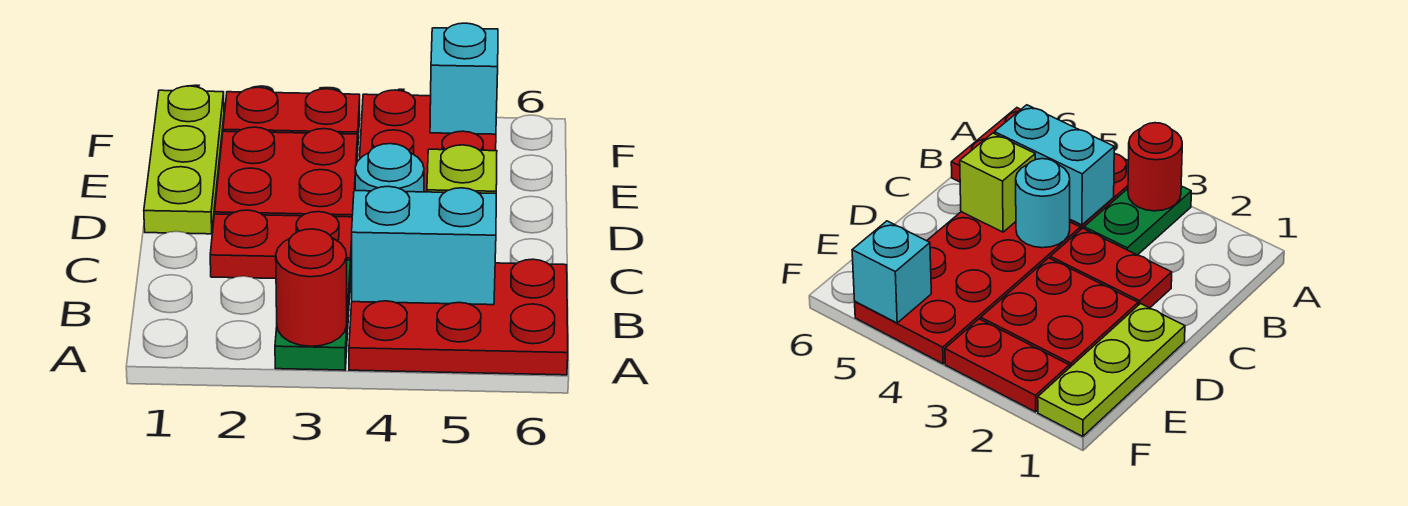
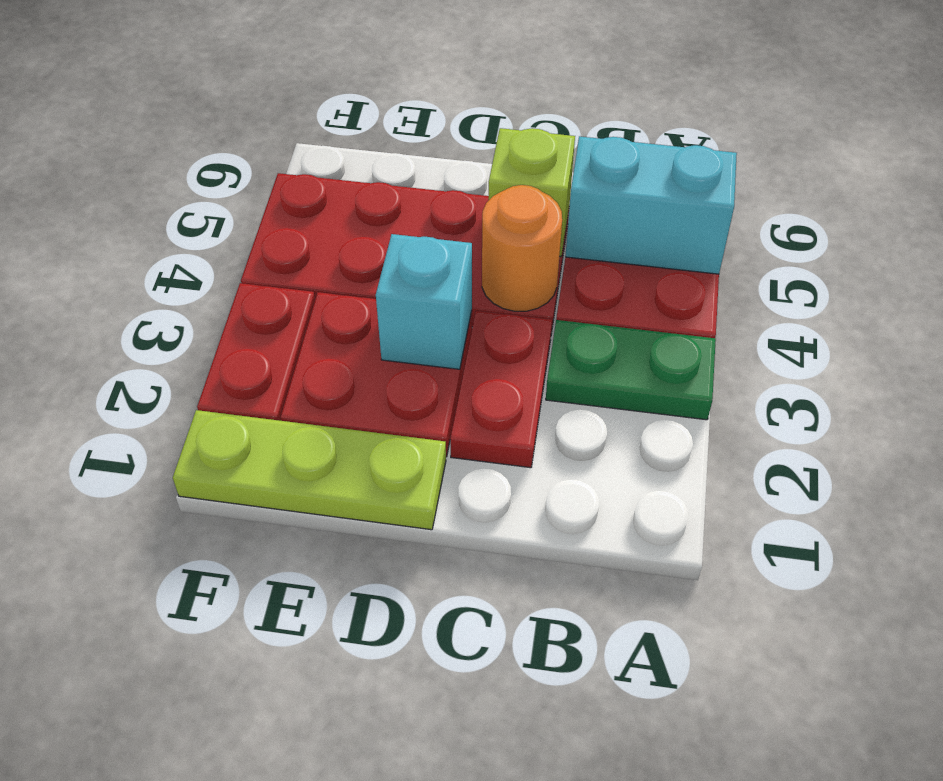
red 1x1 round brick [276,229,347,346] -> none
cyan 1x2 brick [352,186,496,305] -> cyan 1x2 brick turned to [565,136,737,274]
cyan 1x1 round brick [355,144,424,192] -> orange 1x1 round brick [482,185,562,311]
cyan 1x1 brick [430,23,498,134] -> cyan 1x1 brick moved to [376,234,472,369]

